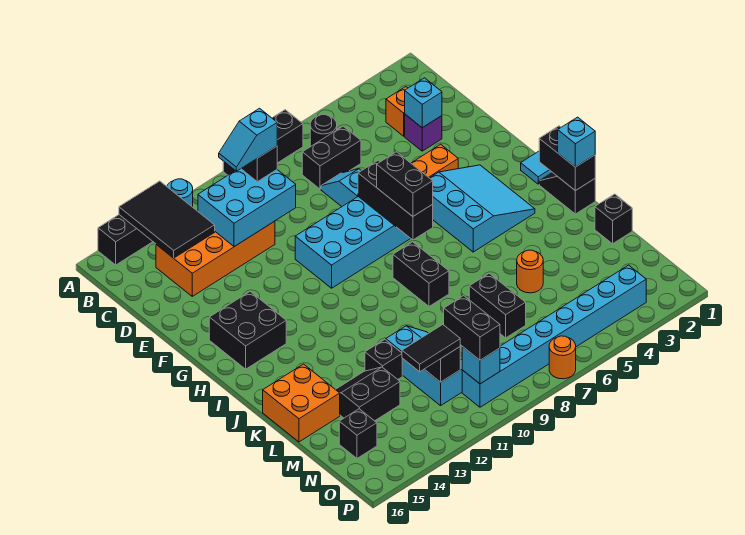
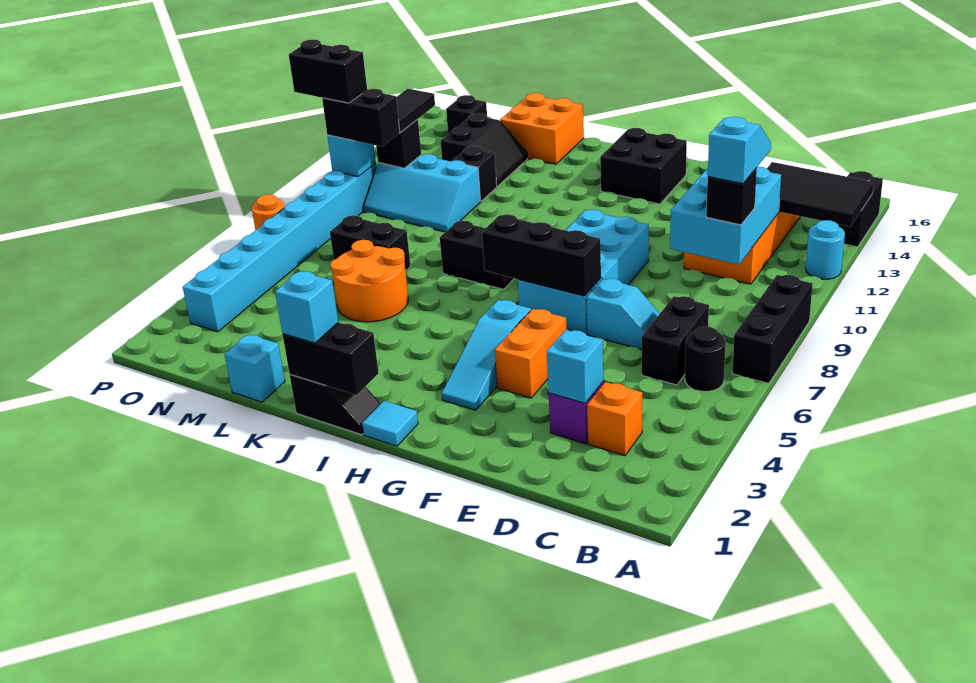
cyan 3x3 slope [430,165,535,252] -> cyan 1x3 slope [442,300,531,410]
black 1x2 brick [377,152,433,216] -> black 1x2 brick moved to [289,40,367,103]
black 1x1 brick [595,194,632,244] -> cyan 1x1 brick [224,334,285,402]
orange 1x1 round brick [517,250,543,293] -> orange 2x2 round brick [330,240,408,322]

